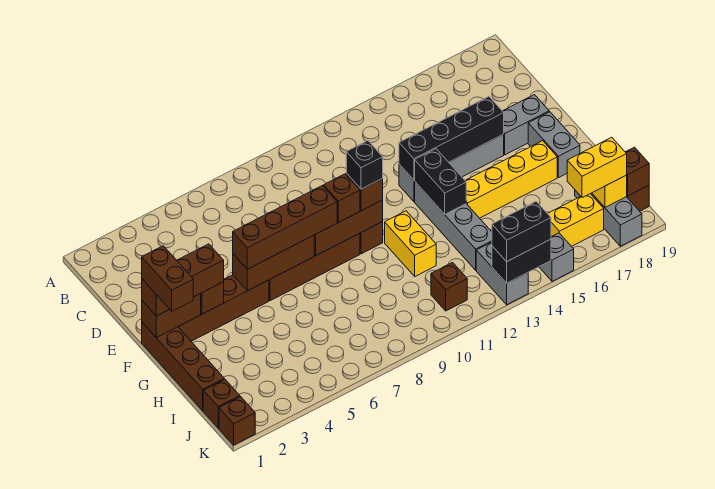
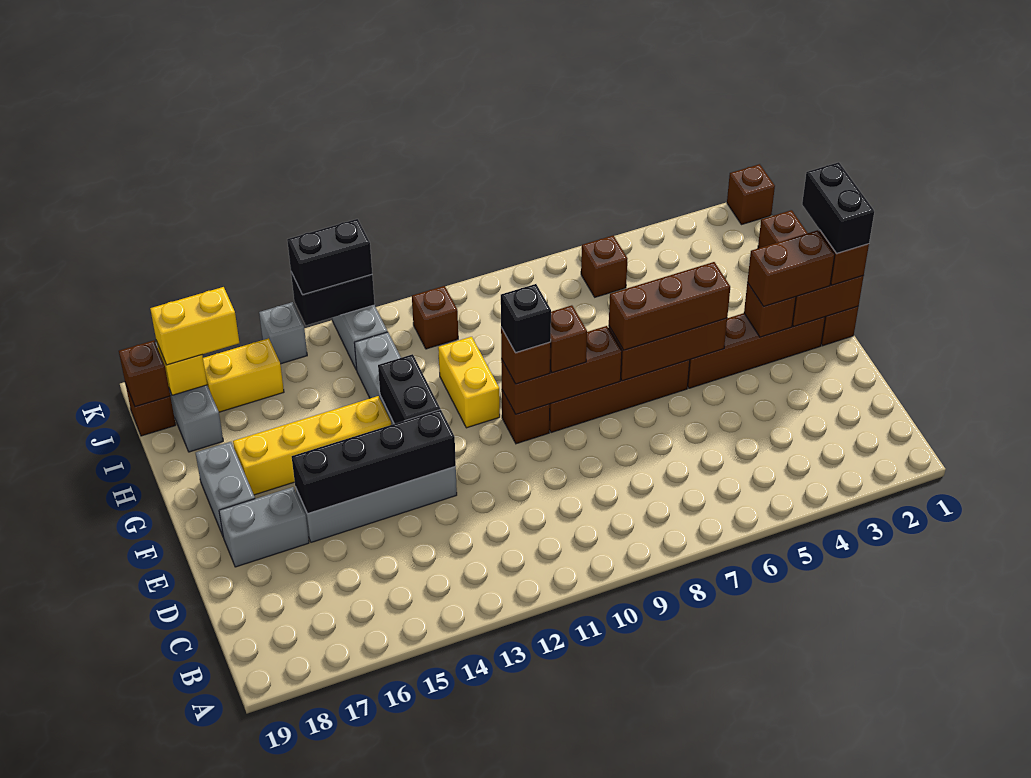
brown 1x2 brick [142,246,193,311] -> black 1x2 brick [802,162,874,253]
brown 1x4 brick [233,186,337,269] -> brown 1x3 brick [609,262,730,350]
brown 1x1 brick [203,379,240,428] -> brown 1x1 brick moved to [581,236,628,297]

